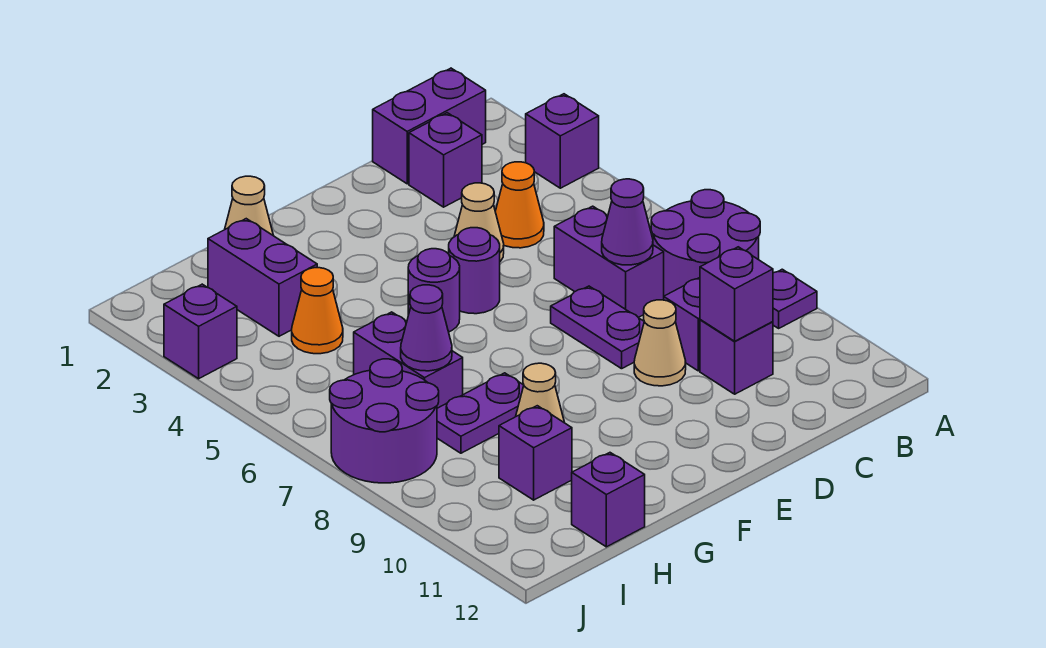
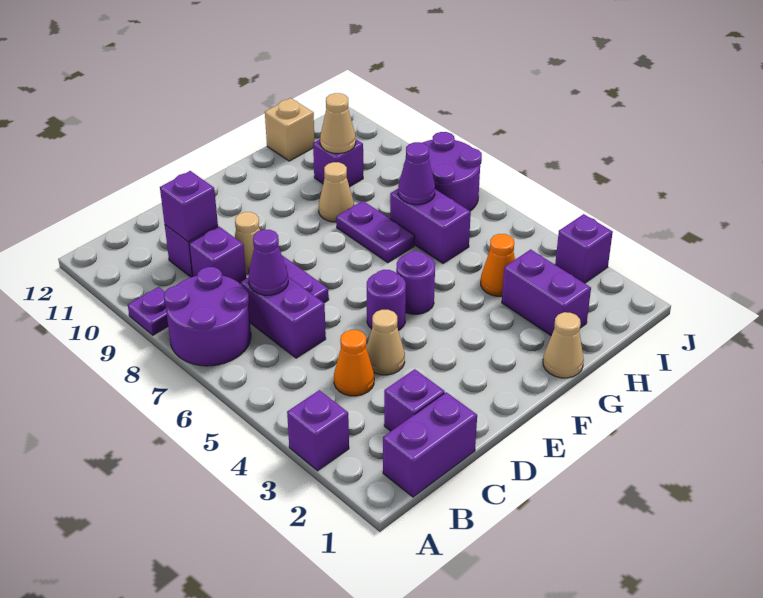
purple 1x2 plate [437,373,524,453] -> purple 1x2 plate turned to [336,201,415,263]
none -> tan 1x1 cone [320,93,356,153]
purple 1x1 brick [572,453,645,547] -> tan 1x1 brick [265,98,315,161]

